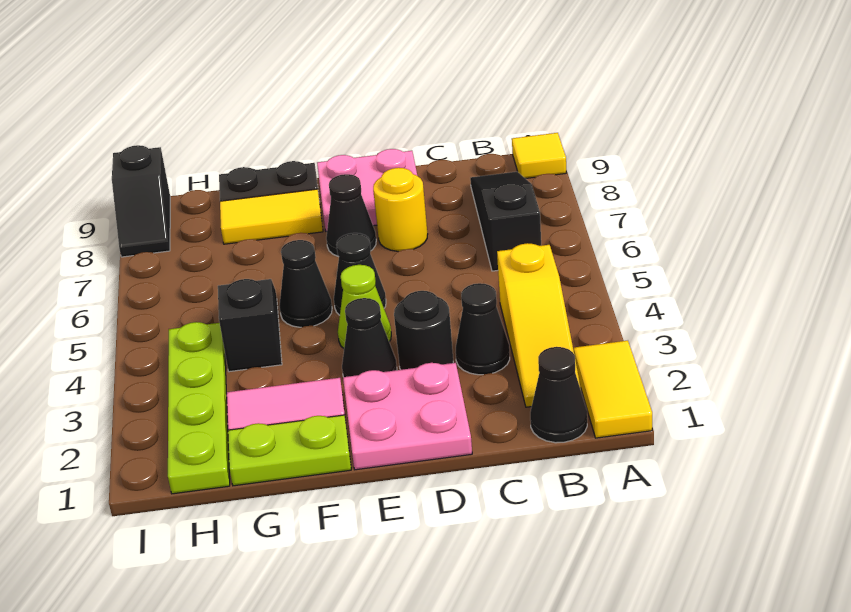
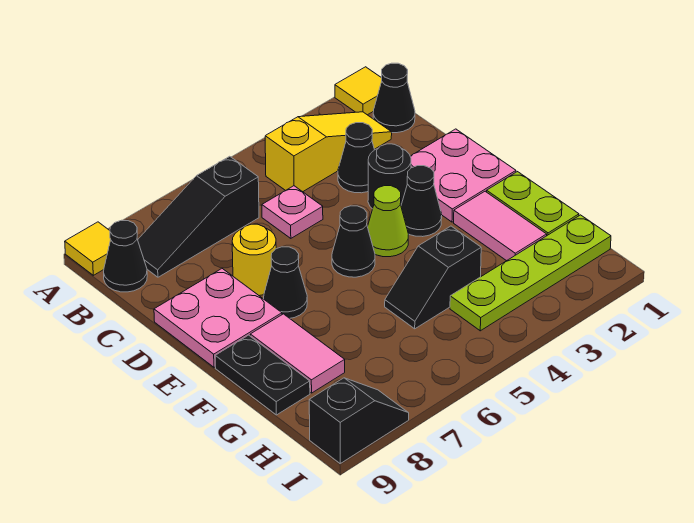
yellow 1x2 tile [574,341,652,438] -> yellow 1x1 tile [335,67,382,115]
none -> pink 1x1 plate [262,186,323,238]
black 1x1 cone [279,240,332,327] -> black 1x1 cone moved to [104,220,147,292]
yellow 1x2 tile [220,189,323,244] -> pink 1x2 tile [250,314,345,393]

